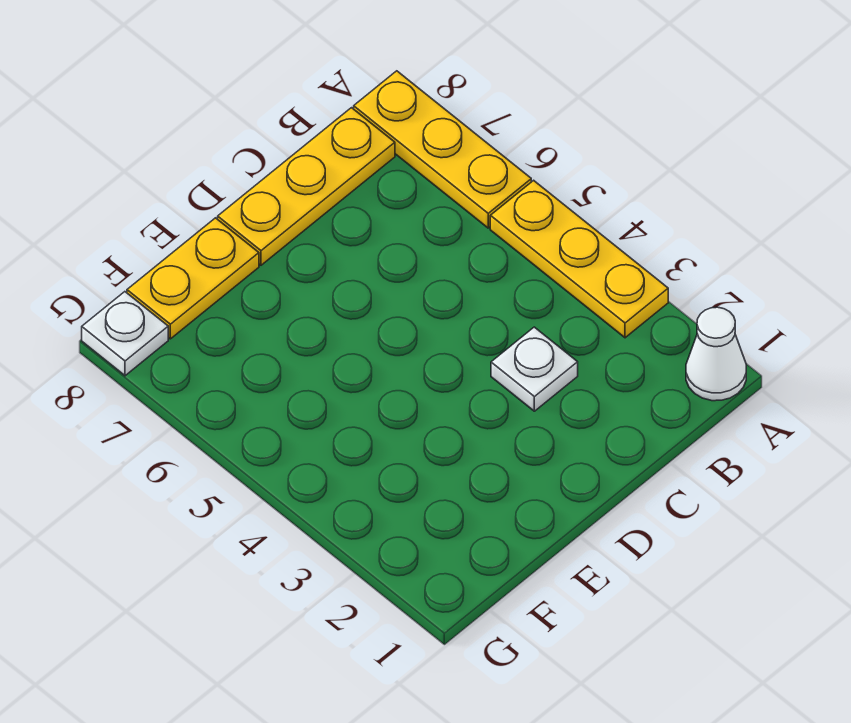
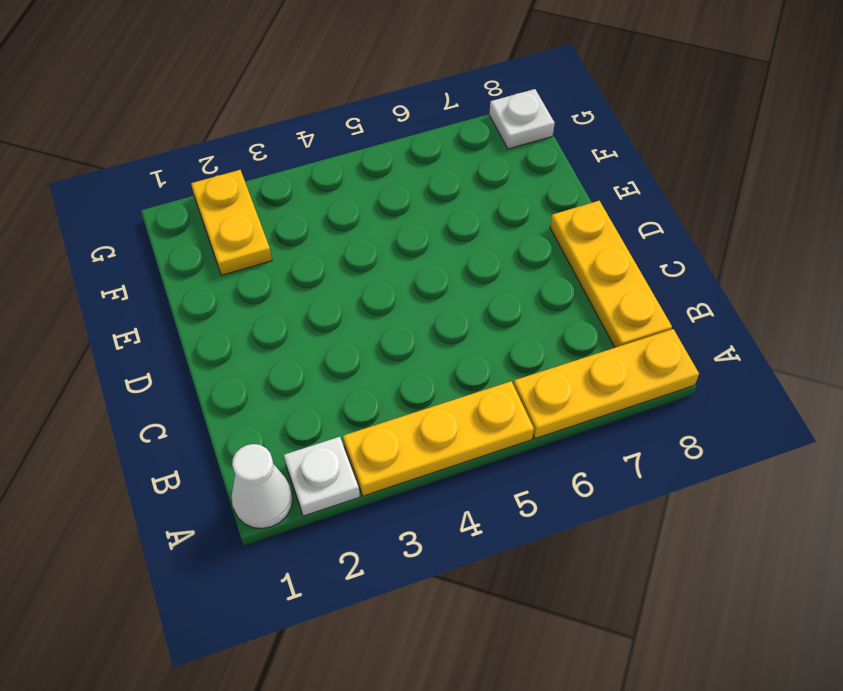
white 1x1 plate [491,327,578,411] -> white 1x1 plate moved to [284,437,360,516]
yellow 1x2 plate [127,218,259,339] -> yellow 1x2 plate moved to [191,170,272,276]

